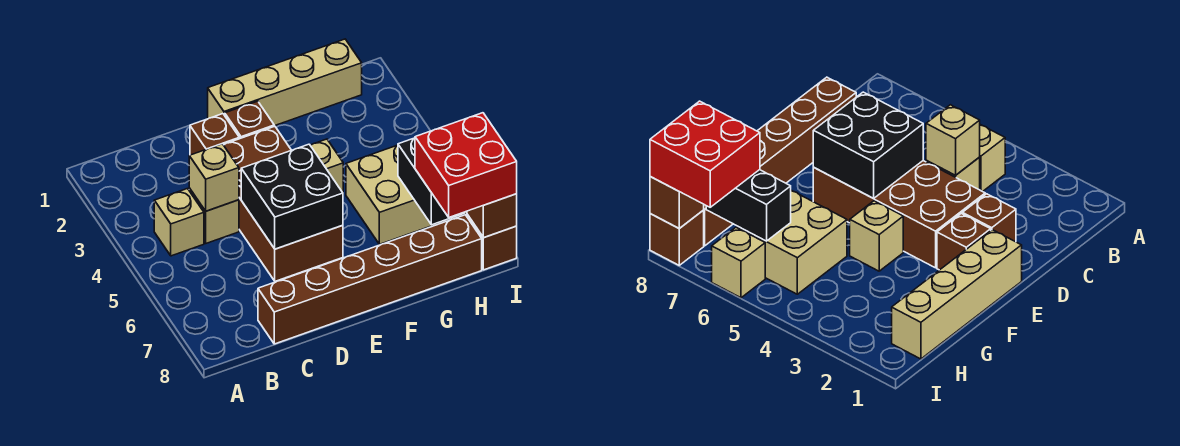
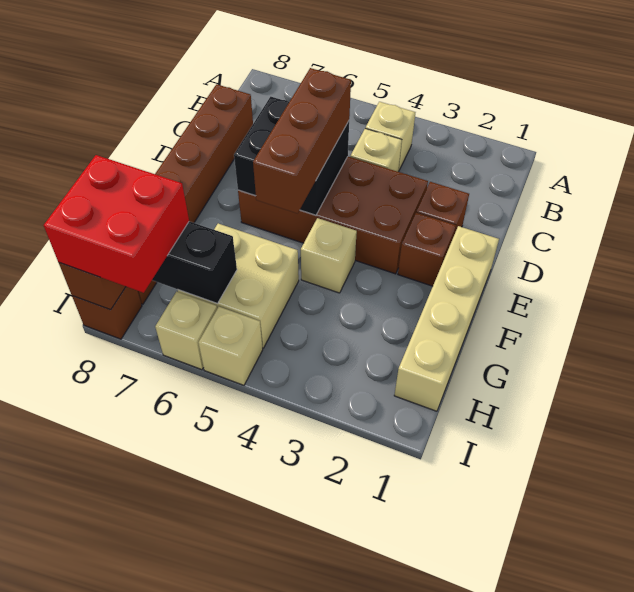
tan 1x1 brick [189,144,239,211] -> tan 1x1 brick moved to [198,307,263,385]
none -> brown 1x3 brick [253,68,351,213]

